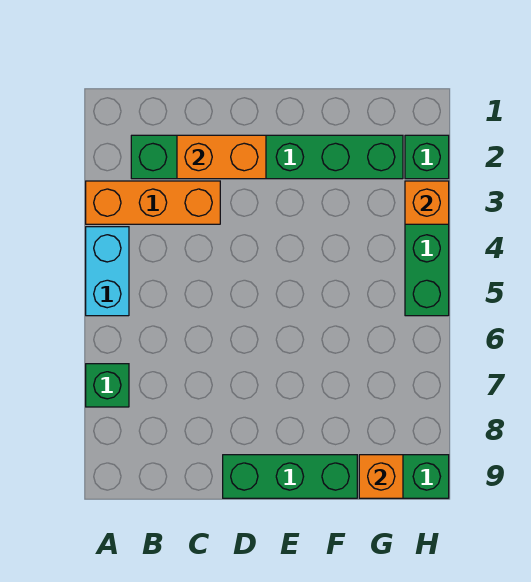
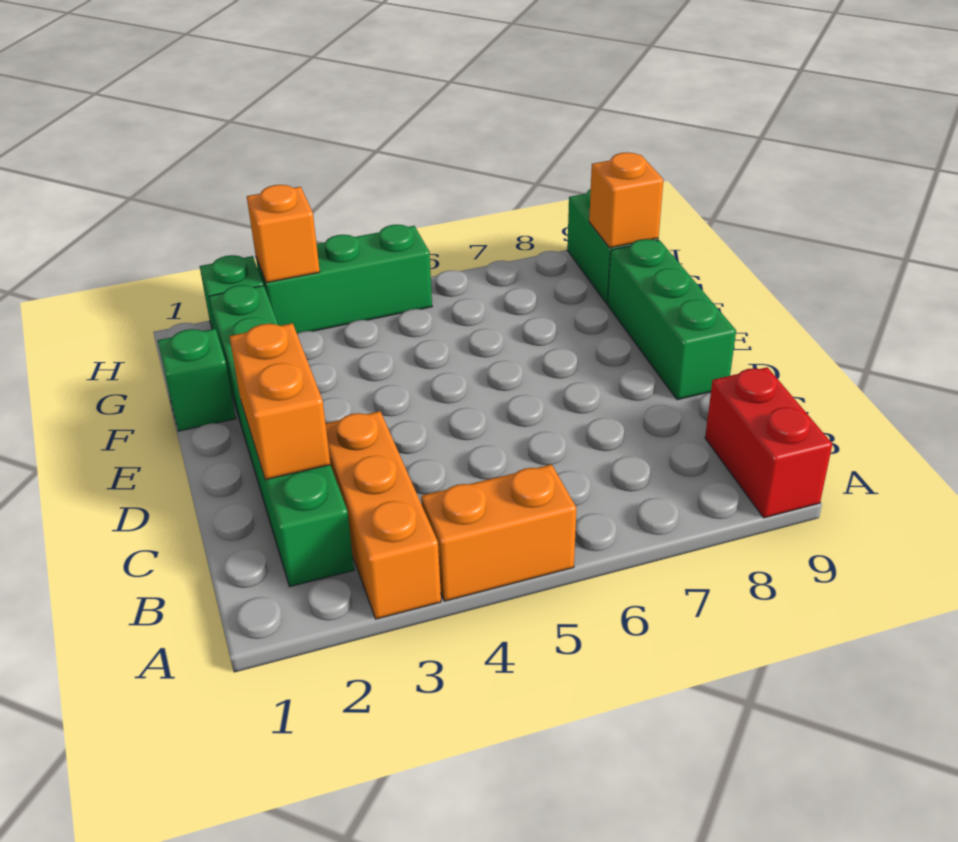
cyan 1x2 brick [86,227,129,316] -> orange 1x2 brick [421,465,576,601]
green 1x1 brick [86,364,129,407] -> green 1x1 brick moved to [158,329,236,431]
none -> red 1x2 brick [705,367,832,518]

